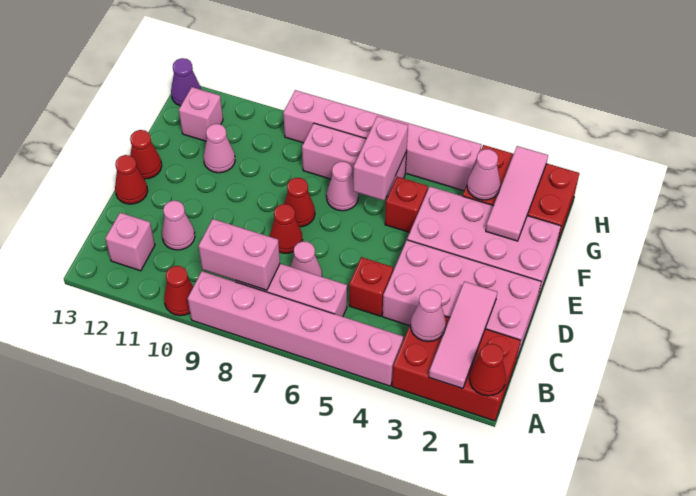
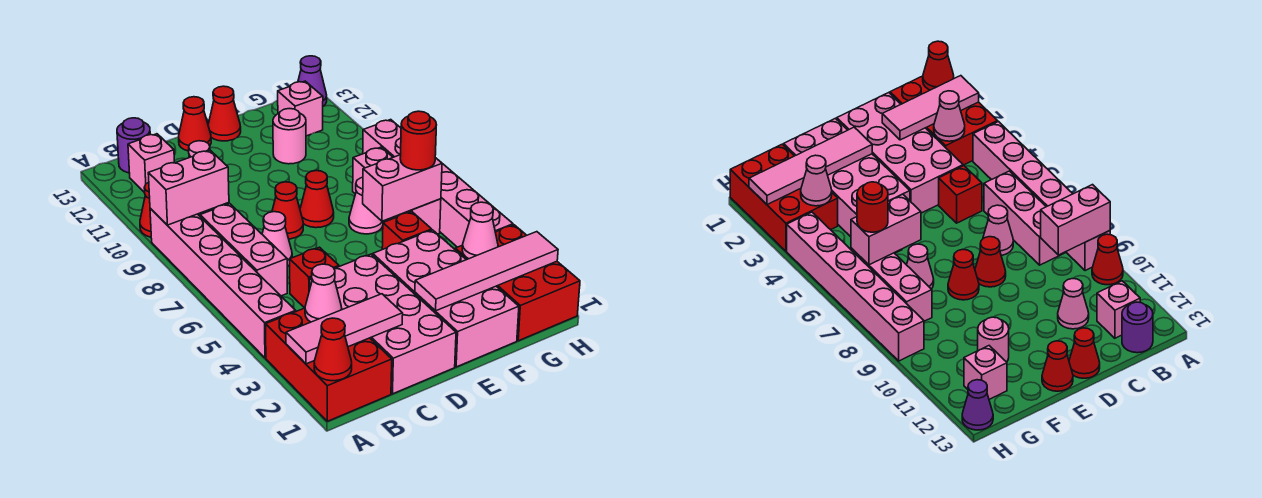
pink 1x2 brick [199,219,280,290] -> pink 1x2 brick turned to [148,150,229,225]
none -> purple 1x1 round brick [117,118,150,173]
pink 1x3 tile [486,146,548,241] -> pink 1x4 tile [415,232,558,311]
pink 1x1 cone [204,124,235,173] -> pink 1x1 round brick [273,109,306,164]
none -> red 1x1 round brick [400,111,436,170]

